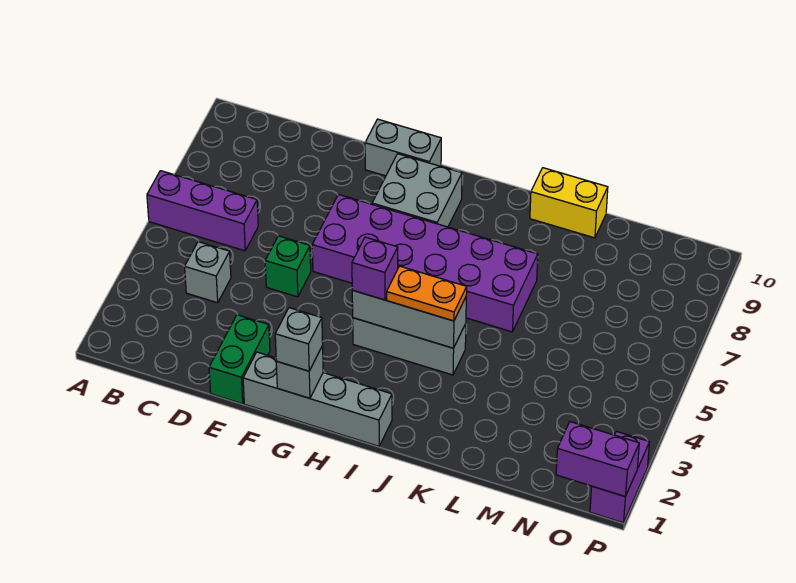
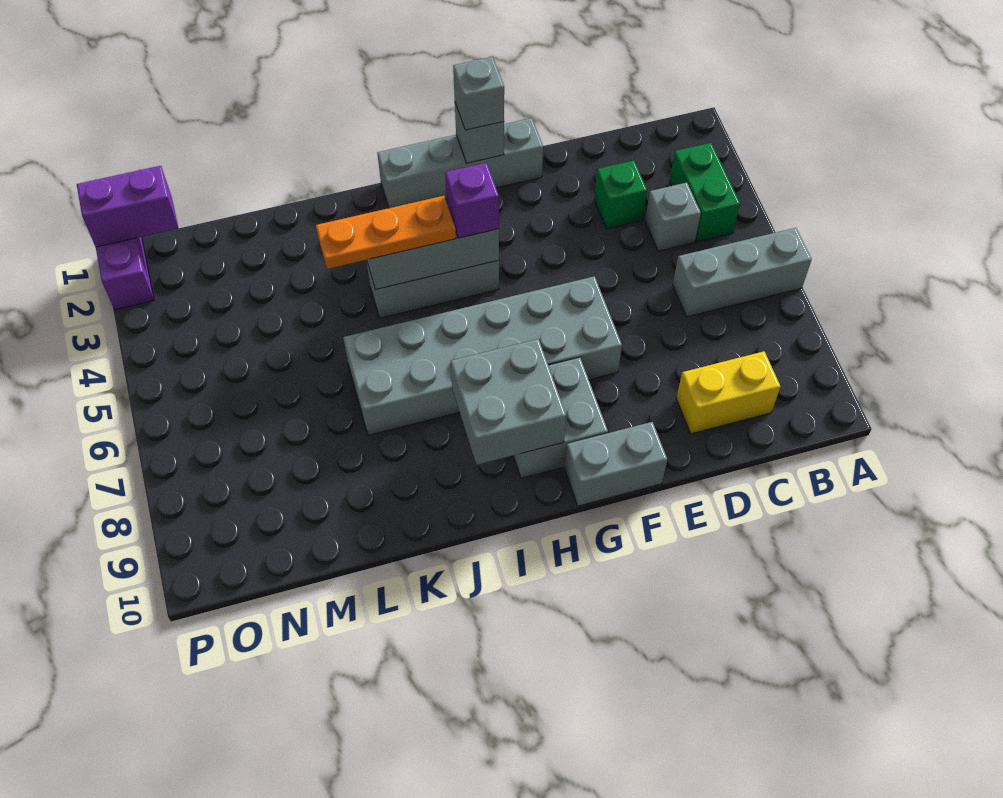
purple 1x3 brick [147,171,258,251] -> grey 1x3 brick [673,228,812,317]
green 1x2 brick [209,315,270,404] -> green 1x2 brick moved to [670,143,740,242]
green 1x1 brick [265,236,311,297] -> green 1x1 brick moved to [594,161,647,229]
purple 2x6 brick [312,195,538,332] -> grey 2x6 brick [343,276,622,435]
none -> grey 2x2 brick [451,339,566,465]
orange 1x2 plate [387,266,467,321] -> orange 1x3 plate [316,196,456,269]
yellow 1x2 brick [530,168,608,238] -> yellow 1x2 brick moved to [676,351,781,434]

